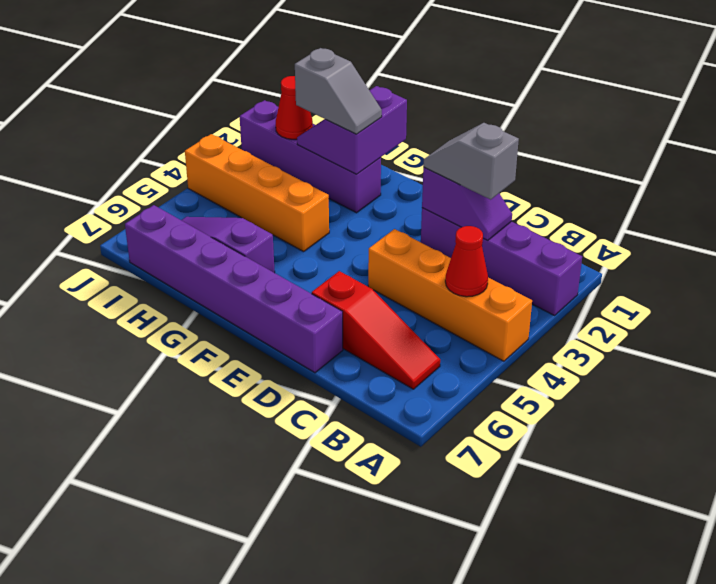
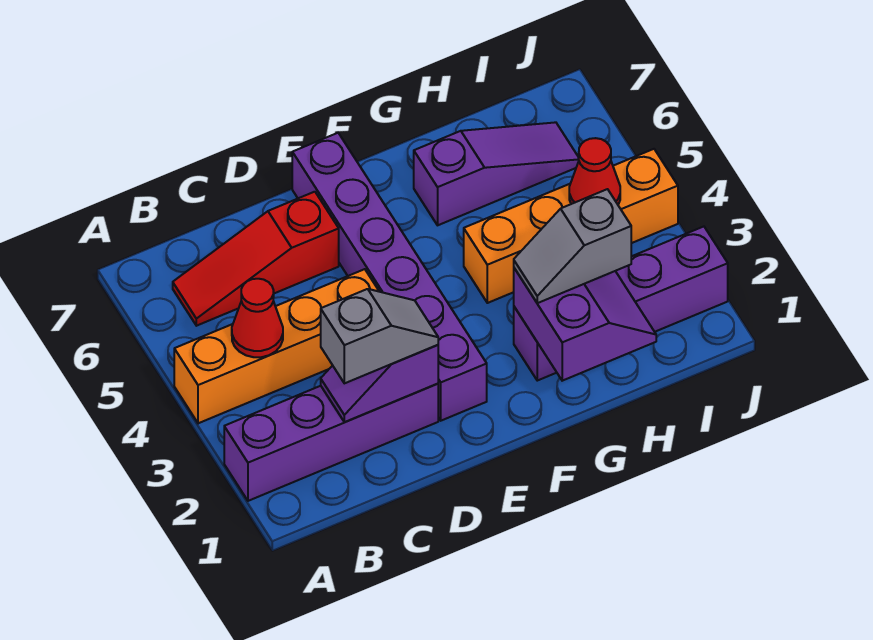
purple 1x6 brick [125,205,343,373] -> purple 1x6 brick turned to [292,133,487,421]
red 1x1 cone [276,76,313,139] -> red 1x1 cone moved to [569,138,620,204]

